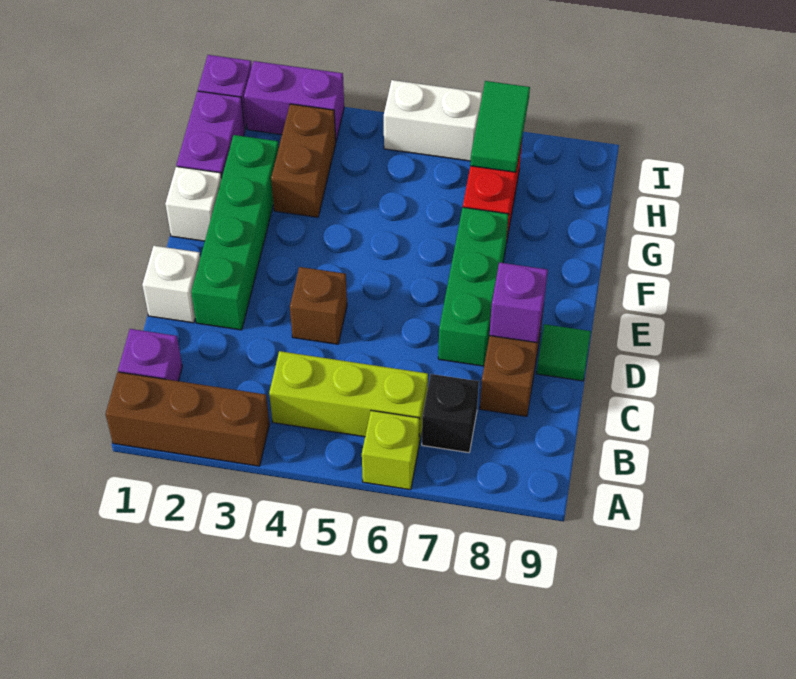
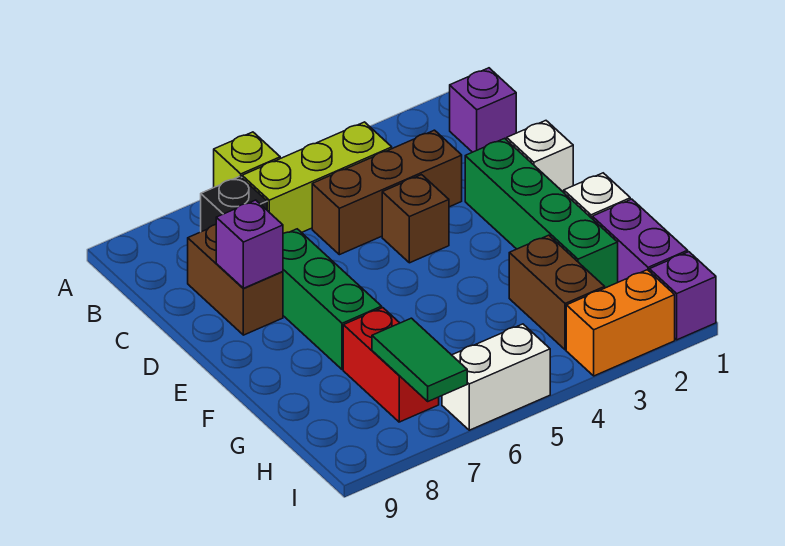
brown 1x3 brick [106,372,270,466] -> brown 1x3 brick moved to [312,130,462,255]
green 1x1 tile [536,324,591,381] -> none
purple 1x2 brick [244,61,344,141] -> orange 1x2 brick [566,270,675,376]

